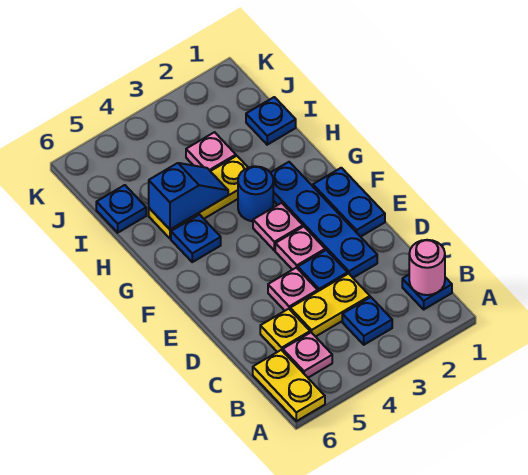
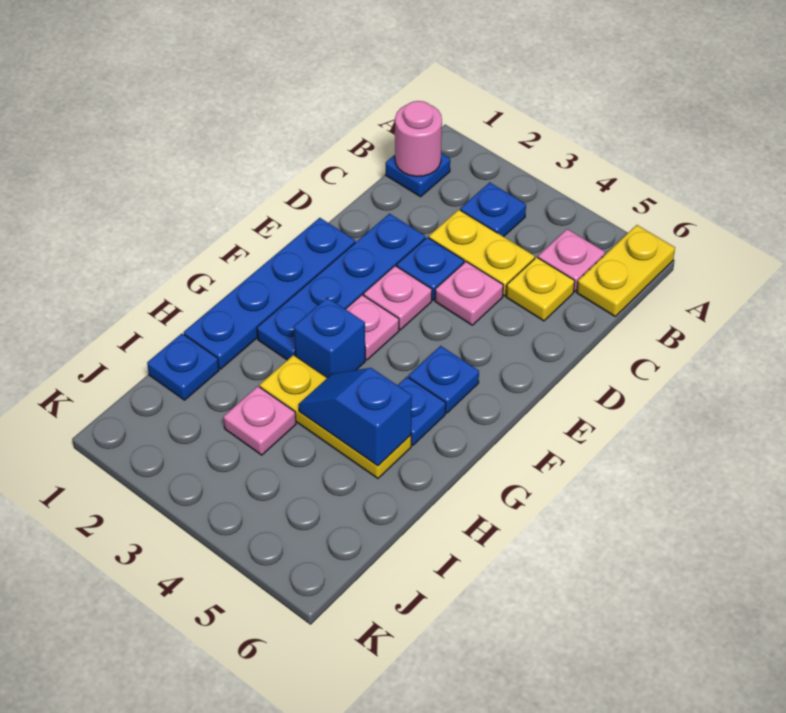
blue 1x2 plate [313,168,385,237] -> blue 1x4 plate [184,218,355,369]
blue 1x1 round brick [238,166,273,221] -> blue 1x1 brick [294,298,365,378]
blue 1x1 plate [96,185,146,233] -> blue 1x1 plate moved to [409,346,479,413]

